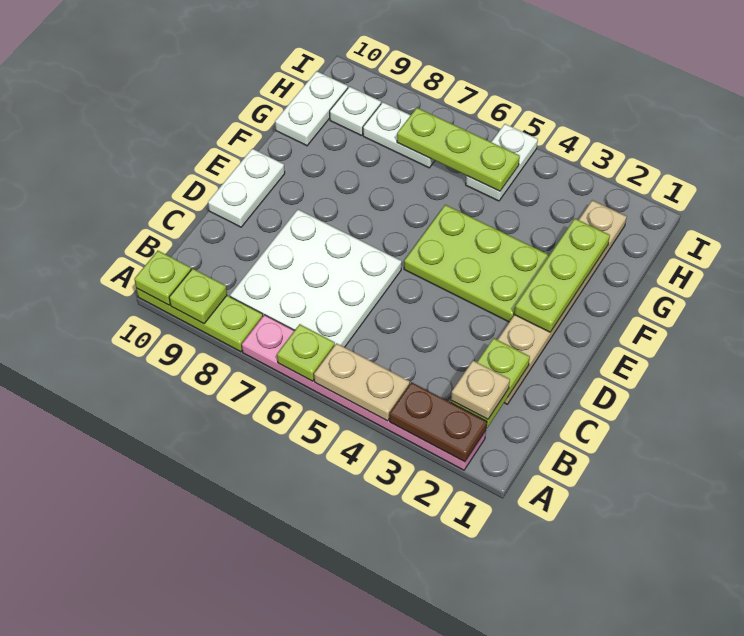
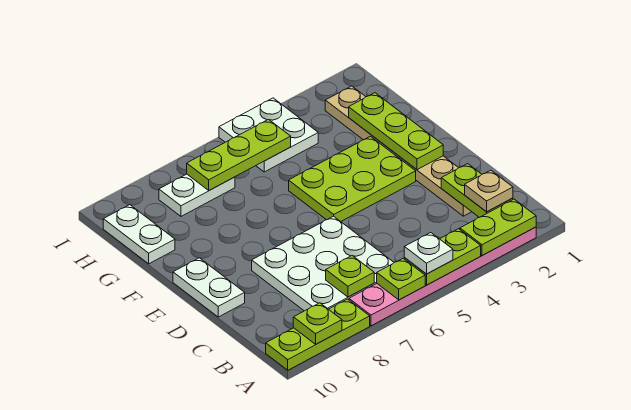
brown 1x2 plate [390,382,487,462] -> lime 1x2 plate [460,199,536,256]
tan 1x2 plate [314,343,410,421] -> lime 1x2 plate [404,229,481,285]
lime 1x1 plate [134,251,191,305] -> lime 1x1 plate moved to [326,256,374,297]
white 1x2 plate [466,124,538,201] -> white 2x2 plate [219,98,318,172]
white 1x1 plate [330,87,381,136] -> white 1x1 plate moved to [404,233,453,274]

